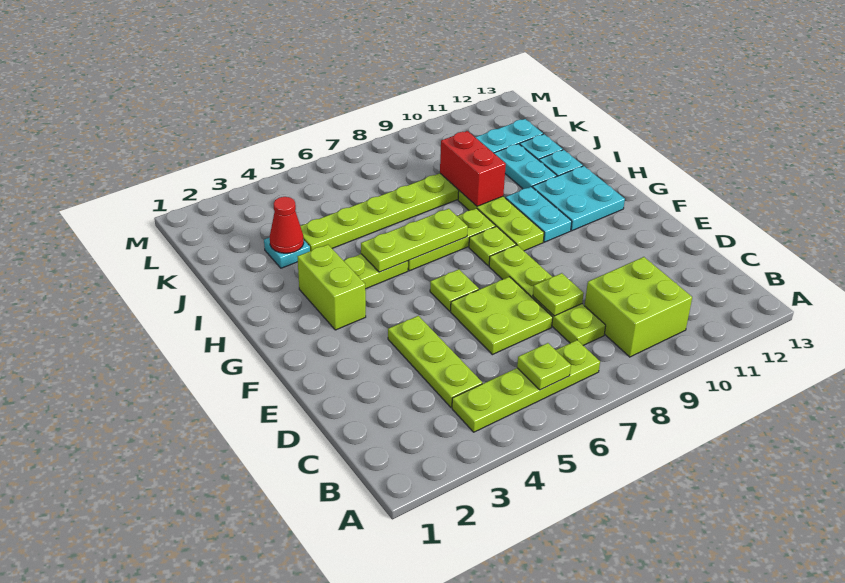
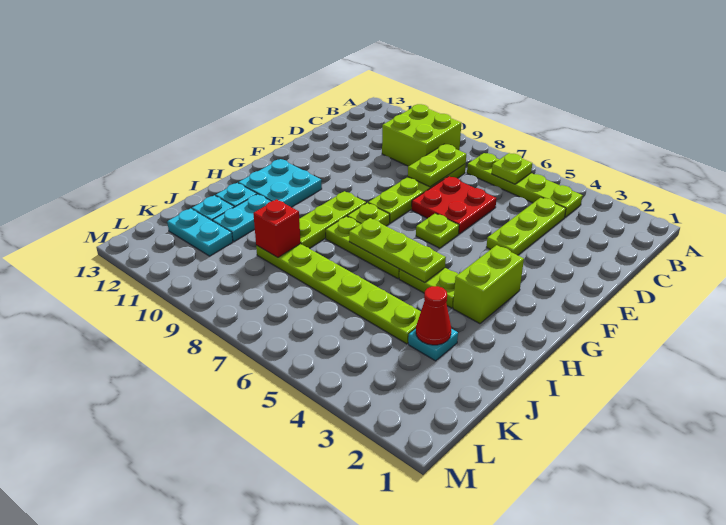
lime 2x2 plate [451,277,553,355] -> red 2x2 plate [412,176,497,234]
lime 1x1 plate [533,273,584,316] -> lime 1x2 plate [408,144,466,187]
cyan 1x2 plate [506,187,572,242] -> none
red 1x2 brick [440,131,506,206] -> red 1x1 brick [253,199,301,258]

